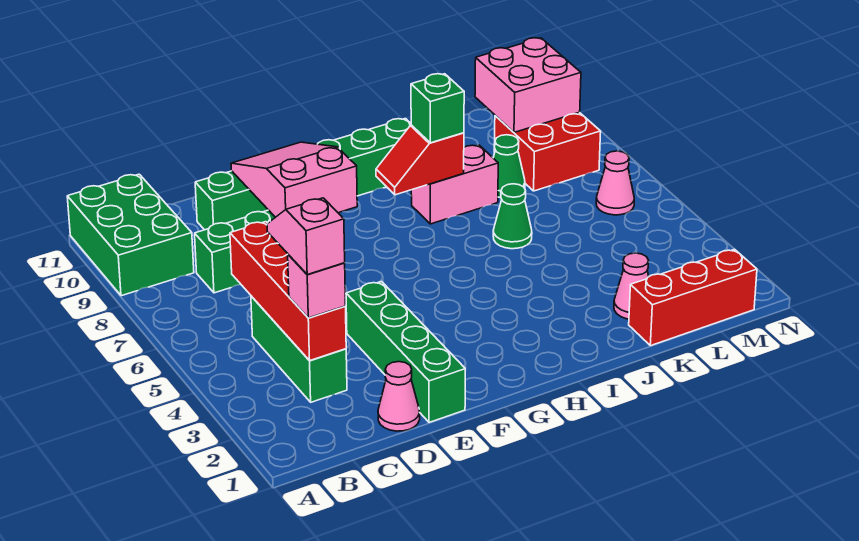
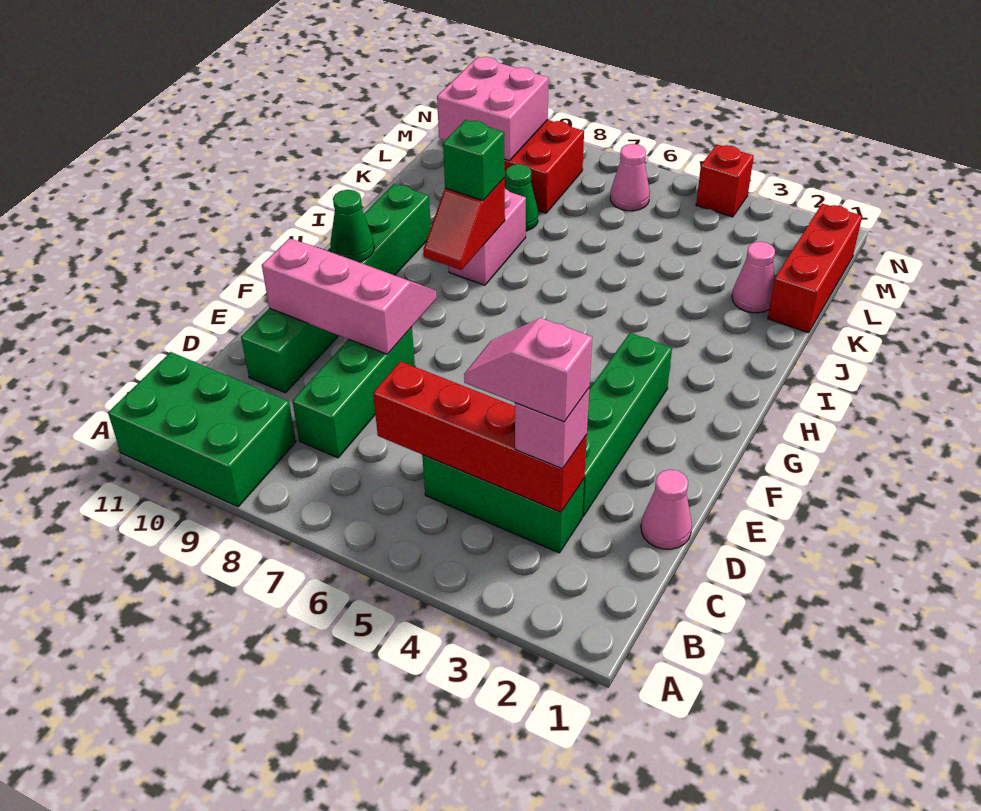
green 1x4 brick [346,282,465,422] -> green 1x4 brick turned to [582,333,672,517]
pink 2x3 slope [231,142,357,217] -> pink 2x3 slope turned to [262,238,437,354]
green 1x1 cone [493,184,532,249] -> green 1x1 cone moved to [330,190,374,262]
none -> red 1x1 brick [696,145,754,217]

